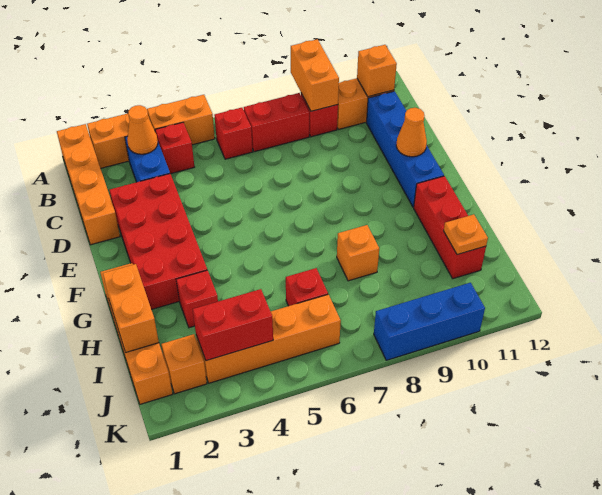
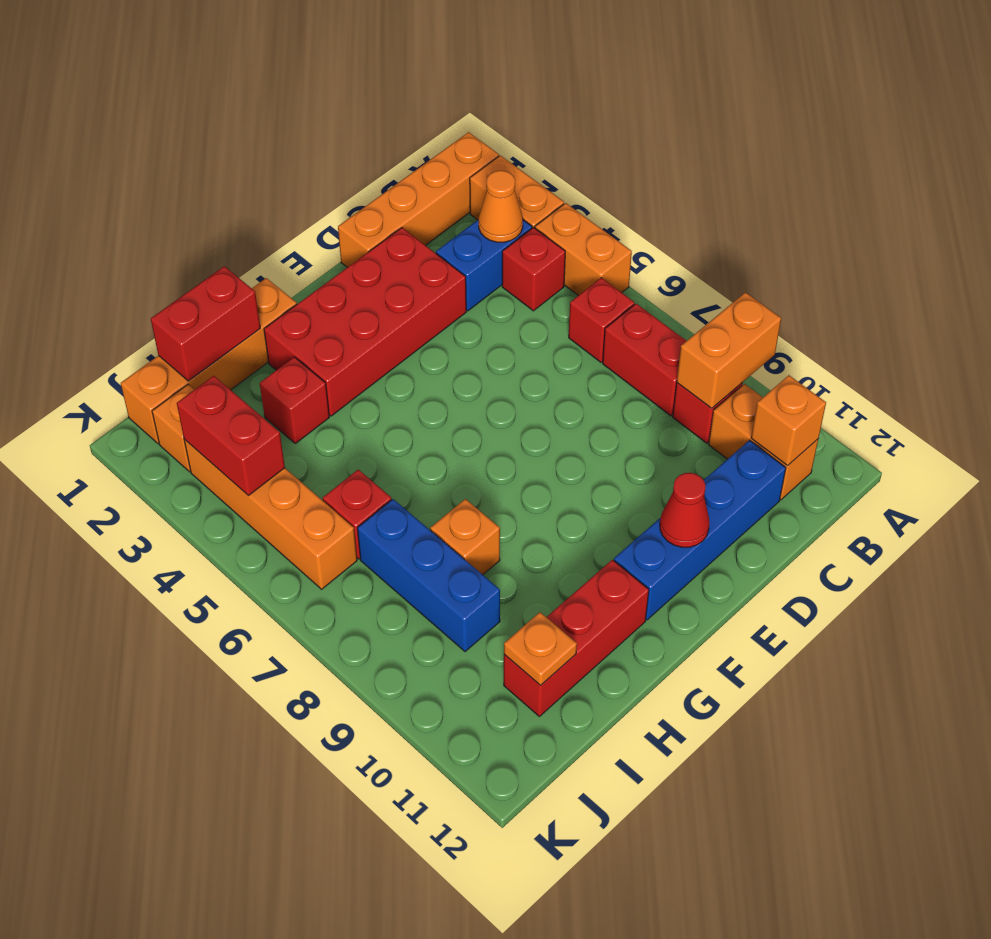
orange 1x1 cone [396,108,427,157] -> red 1x1 cone [660,473,709,547]
orange 1x2 brick [103,264,159,353] -> red 1x2 brick [151,266,260,381]
blue 1x3 brick [374,283,485,360] -> blue 1x3 brick moved to [357,499,500,652]

